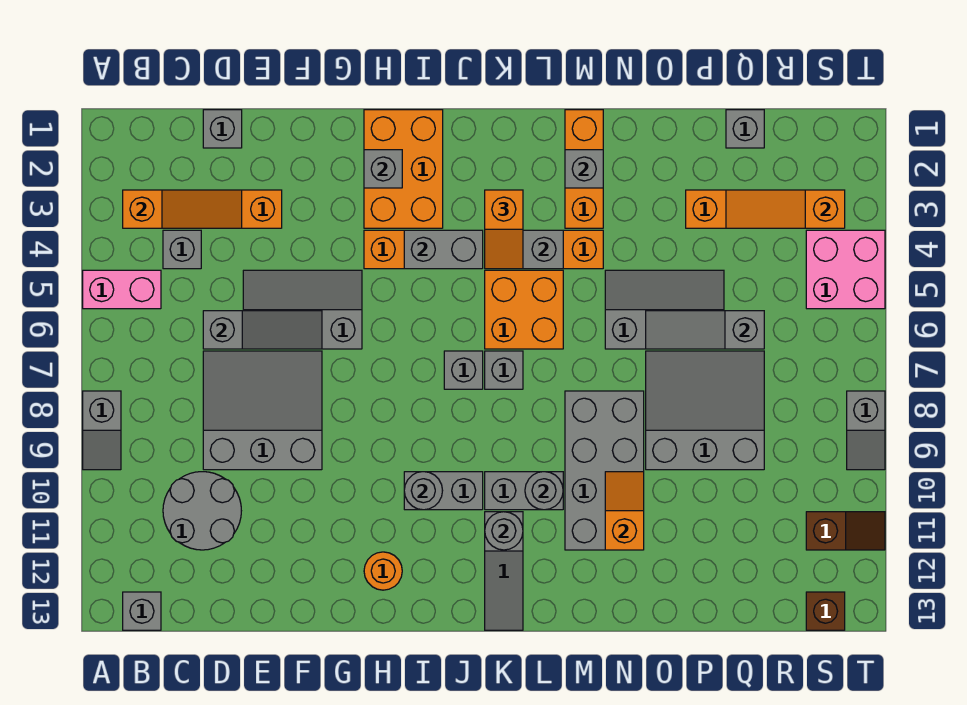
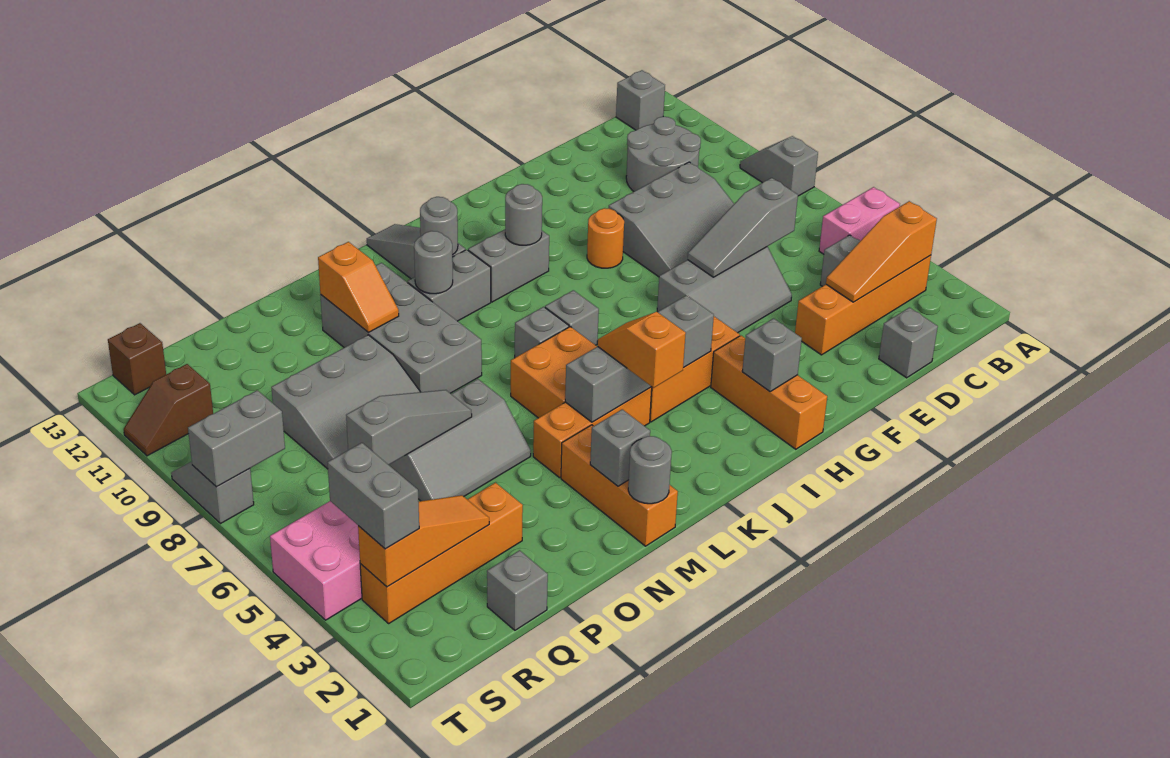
orange 2x3 brick [364,110,443,228] -> orange 1x3 brick [711,336,827,449]
orange 1x1 round brick [364,552,402,590] -> orange 1x1 round brick moved to [587,208,624,268]
none -> grey 1x1 round brick [628,436,672,504]
none -> grey 1x2 brick [327,443,419,549]
none -> grey 1x2 brick [188,390,285,487]

